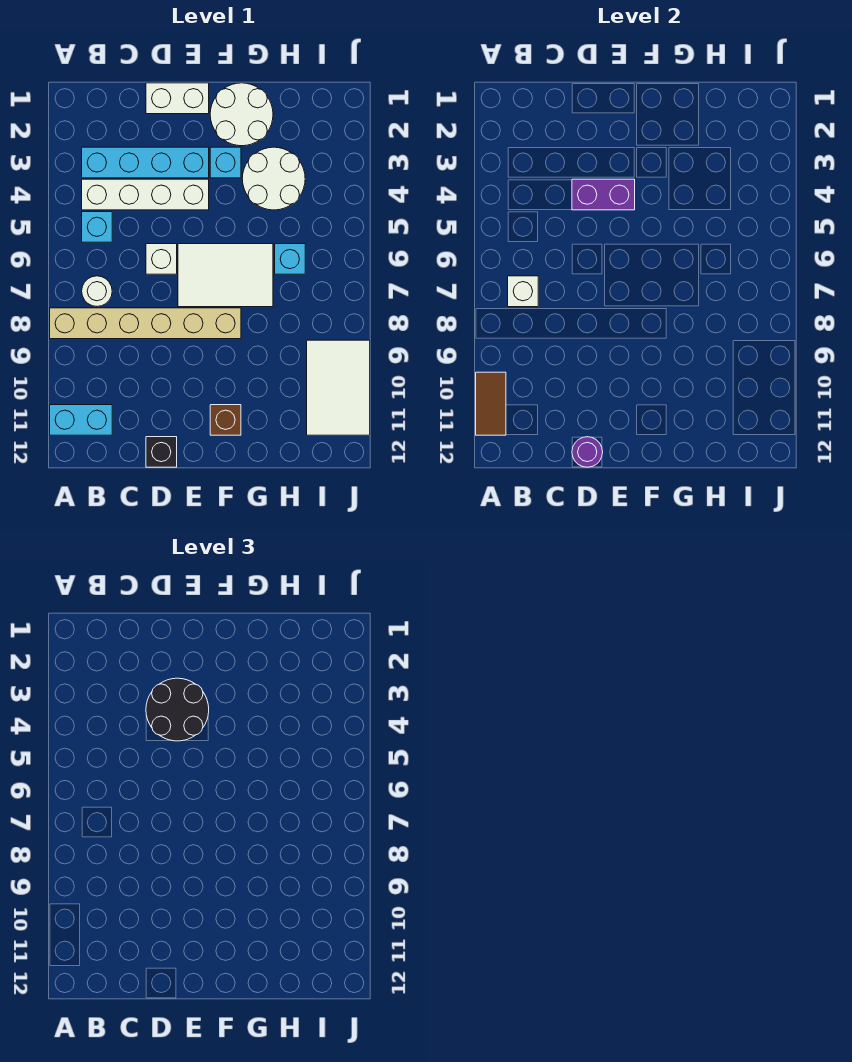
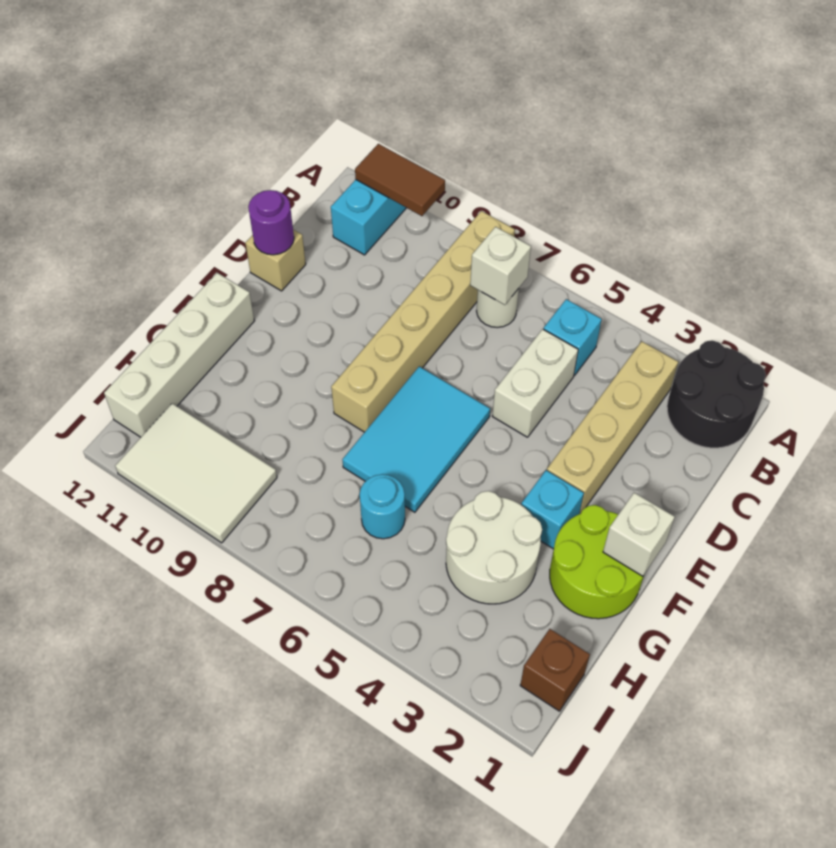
cyan 1x4 brick [82,147,209,178] -> tan 1x4 brick [547,341,678,514]
white 1x4 brick [82,179,209,210] -> white 1x4 brick moved to [104,273,254,437]
white 1x2 brick [146,83,209,114] -> white 1x2 brick moved to [492,329,578,437]
black 2x2 round brick [146,678,209,741] -> black 2x2 round brick moved to [667,340,766,448]
purple 1x2 brick [572,179,635,210] -> none
white 1x1 brick [146,244,177,274] -> white 1x1 brick moved to [603,493,675,576]
black 1x1 brick [146,437,177,467] -> tan 1x1 brick [245,230,306,291]
white 2x3 tile [178,244,273,307] -> cyan 2x3 tile [342,366,490,512]
white 2x2 round brick [210,83,273,146] -> lime 2x2 round brick [550,505,644,619]
brown 1x1 brick [210,405,241,435] -> brown 1x1 brick moved to [520,629,590,711]
cyan 1x1 brick [275,244,305,274] -> cyan 1x1 round brick [360,474,405,539]

